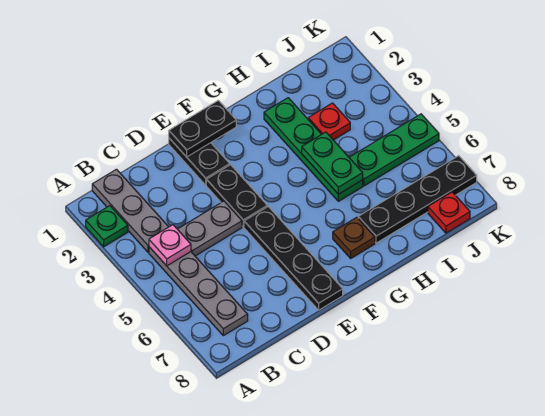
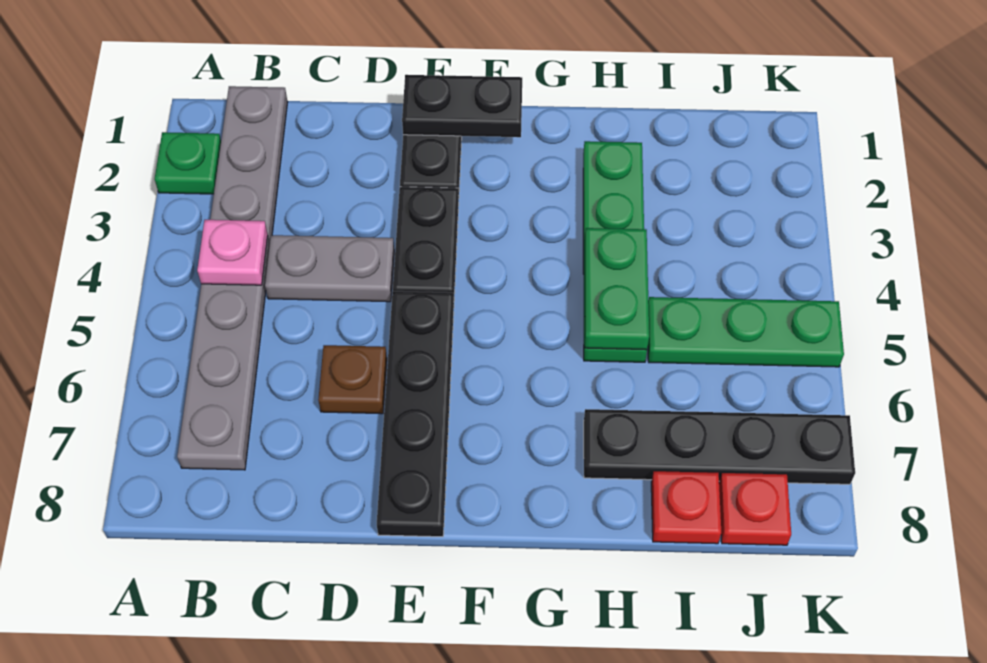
brown 1x1 plate [333,217,375,258] -> brown 1x1 plate moved to [318,345,387,414]
red 1x1 plate [308,103,350,140] -> red 1x1 plate moved to [651,471,721,544]

